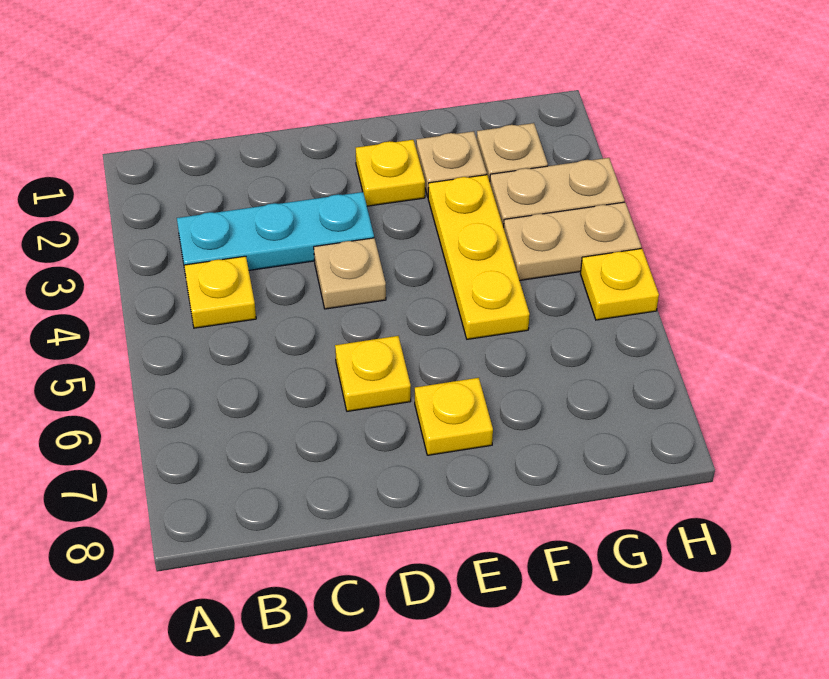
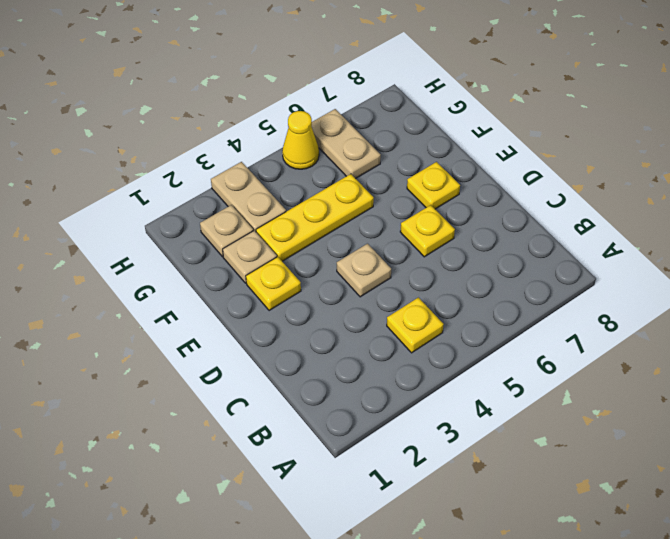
cyan 1x3 plate [177,192,374,270] -> none
tan 1x2 plate [504,202,641,280] -> tan 1x2 plate moved to [312,109,381,179]
yellow 1x1 plate [581,249,659,320] -> yellow 1x1 cone [282,111,319,169]

